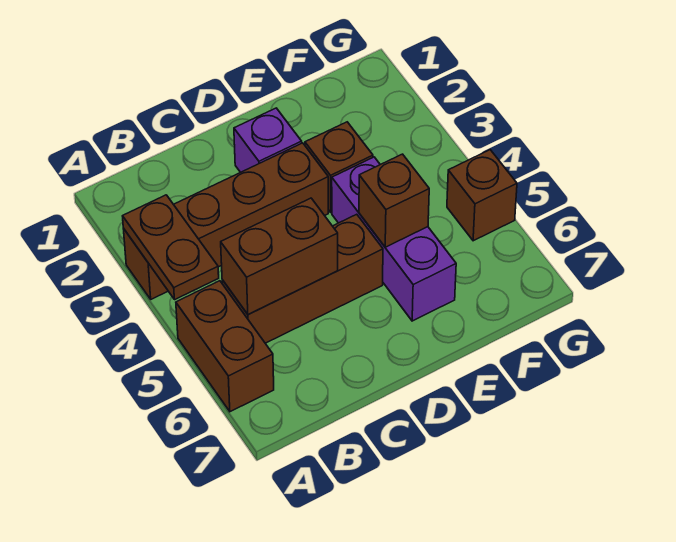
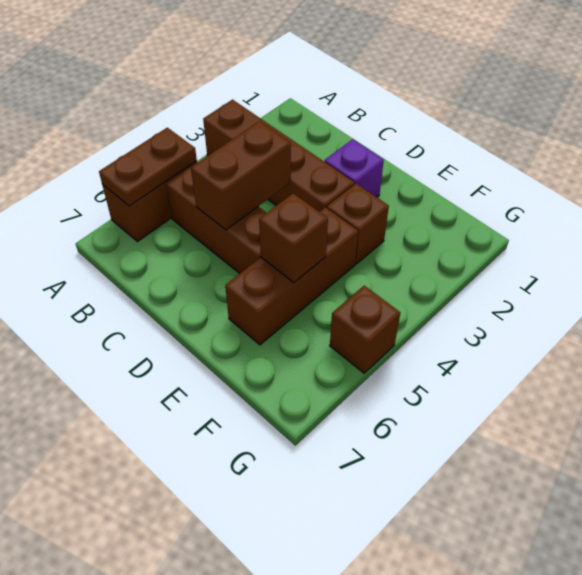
brown 1x2 plate [123,195,219,300] -> brown 1x2 plate moved to [99,128,197,206]
brown 1x2 brick [221,198,338,315] -> brown 1x2 brick turned to [191,121,291,230]
purple 1x3 brick [332,157,456,321] -> brown 1x3 brick [225,207,358,345]

